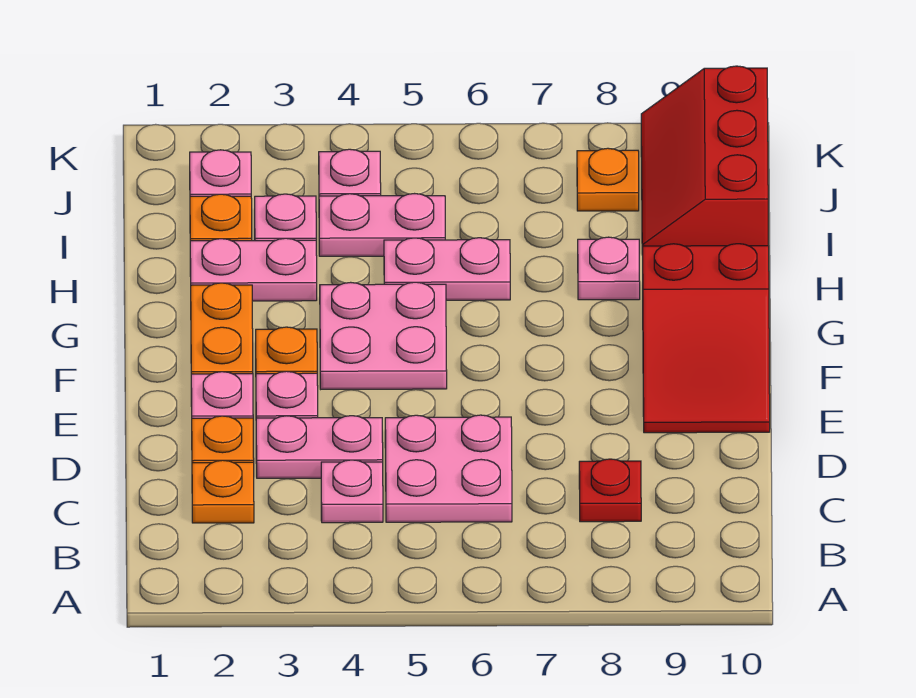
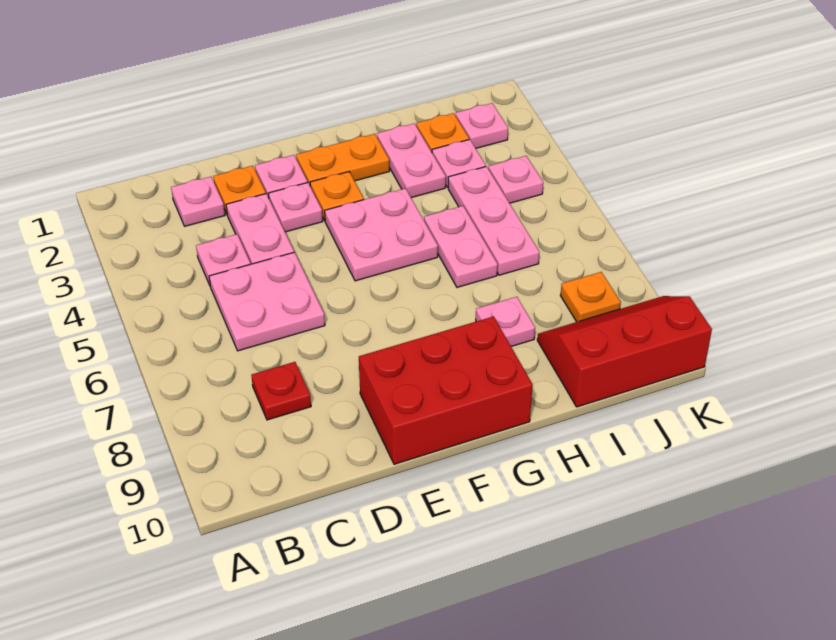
orange 1x1 plate [192,460,254,523] -> pink 1x1 plate [171,177,225,226]
red 2x3 slope [643,244,770,433] -> red 2x3 brick [359,316,533,464]
pink 1x2 plate [319,194,445,256] -> pink 1x3 plate [448,167,539,275]

